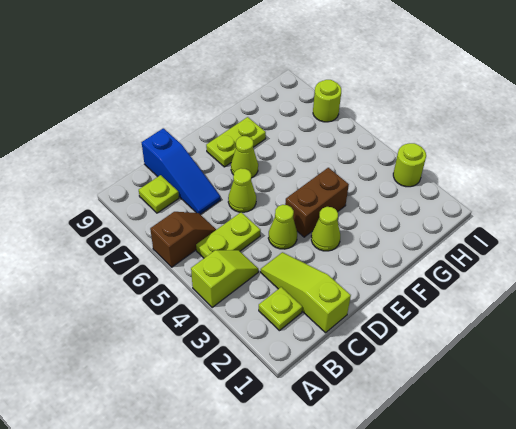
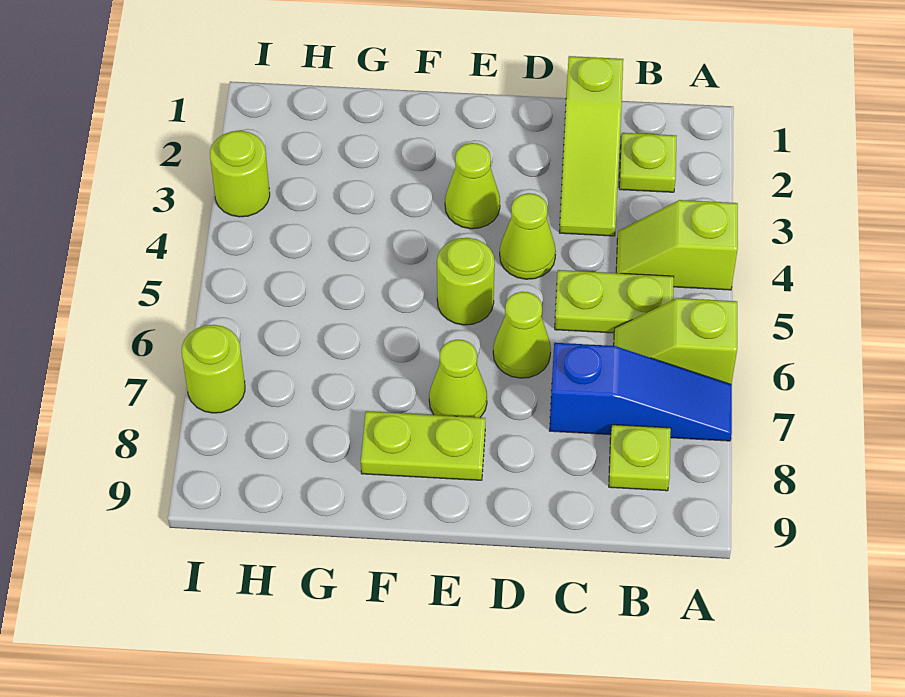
brown 1x2 slope [150,212,216,267] -> lime 1x2 slope [614,298,737,384]
blue 1x3 slope [142,128,221,214] -> blue 1x3 slope turned to [549,343,732,441]
brown 1x2 brick [285,168,349,237] -> none
none -> lime 1x1 round brick [437,238,495,325]

